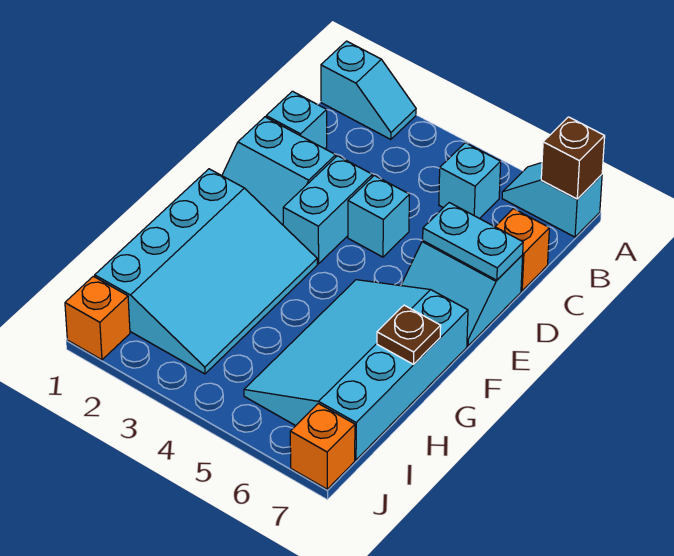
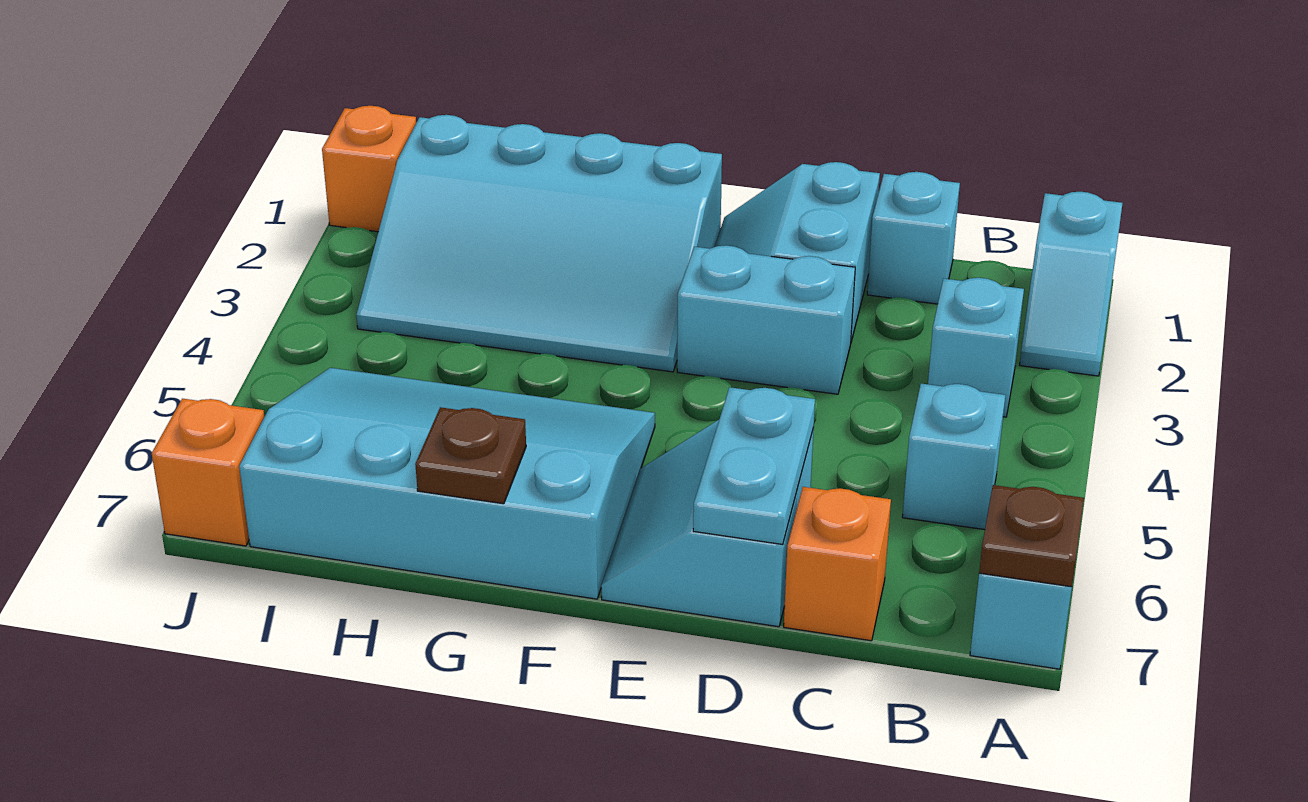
brown 1x1 brick [541,117,605,199] -> brown 1x1 plate [979,485,1084,587]
cyan 1x1 brick [348,175,410,257] -> cyan 1x1 brick moved to [928,278,1024,417]

